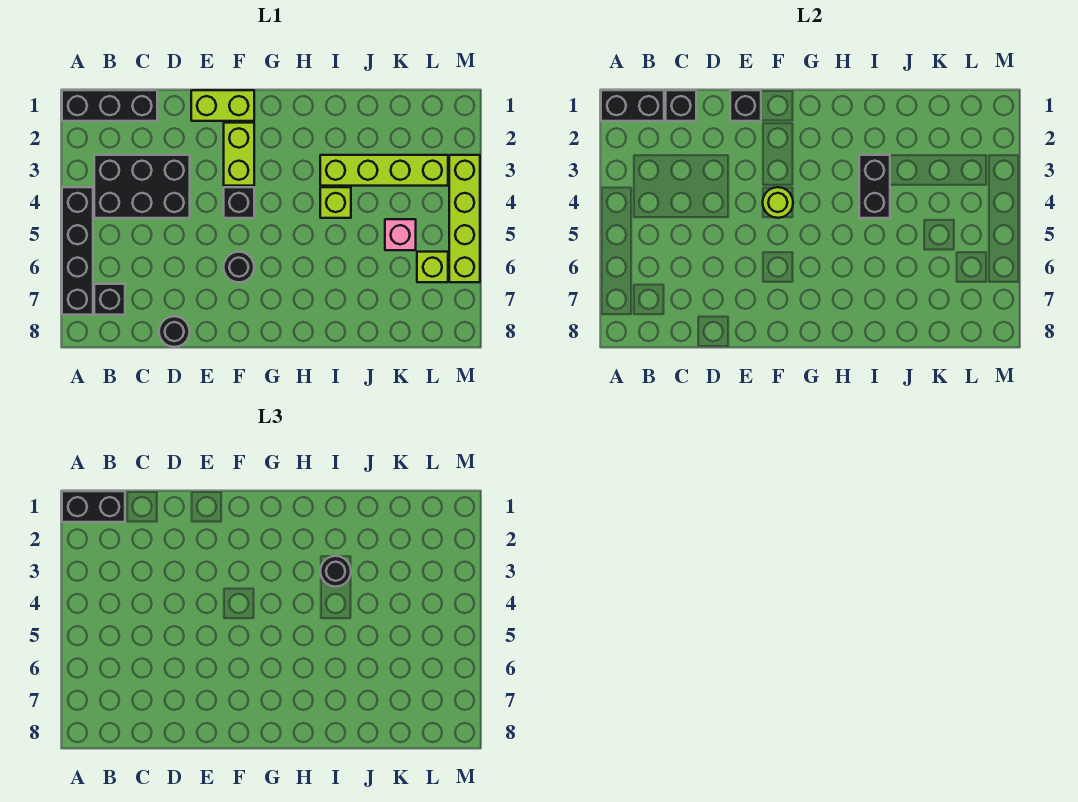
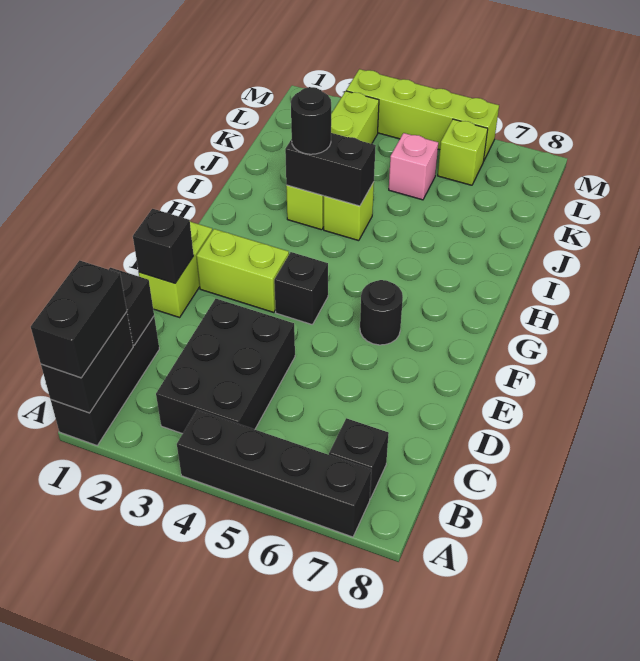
black 1x1 round brick [159,316,190,347] -> none
lime 1x1 round brick [763,187,793,218] -> none

